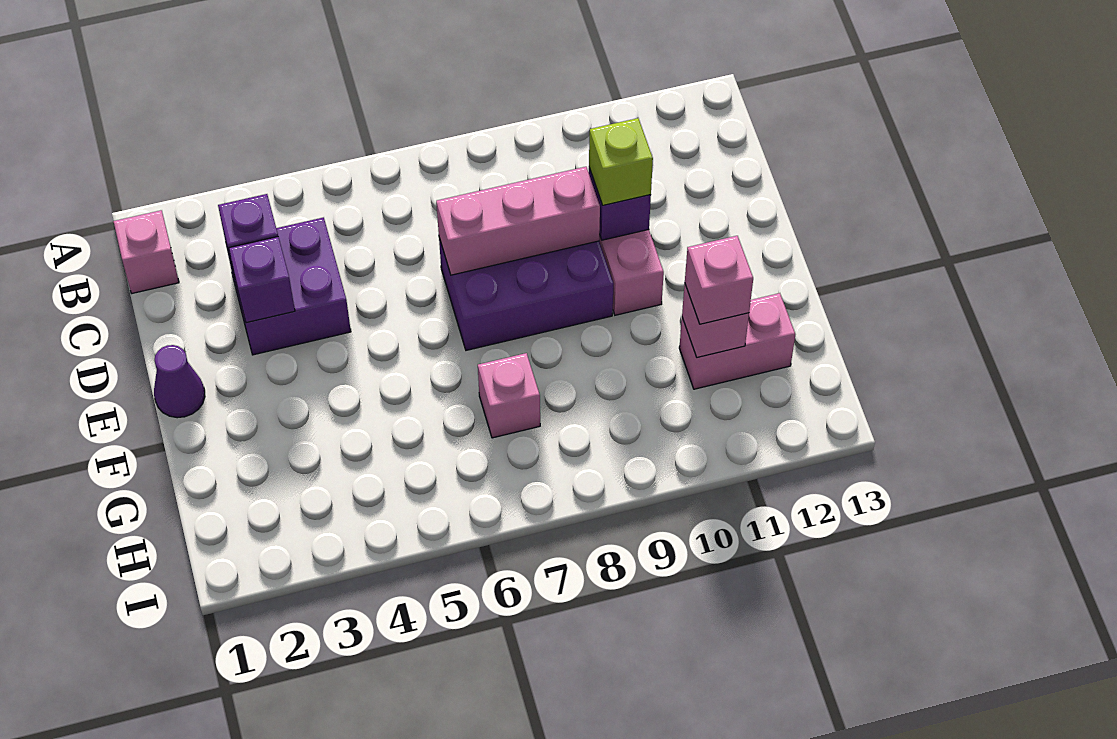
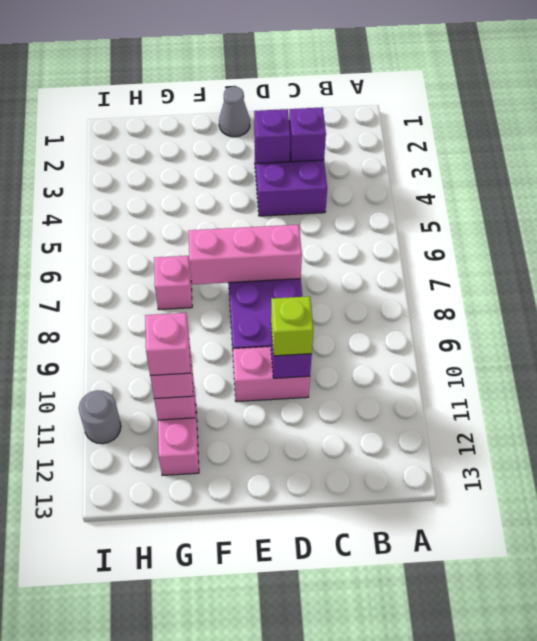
pink 1x1 brick [114,210,179,293] -> pink 1x1 brick moved to [145,313,190,375]
pink 1x3 brick [436,167,600,275] -> pink 1x3 brick turned to [188,225,302,285]
purple 1x1 cone [154,345,205,418] -> grey 1x1 cone [219,86,250,137]
none -> grey 1x1 round brick [79,390,121,444]

